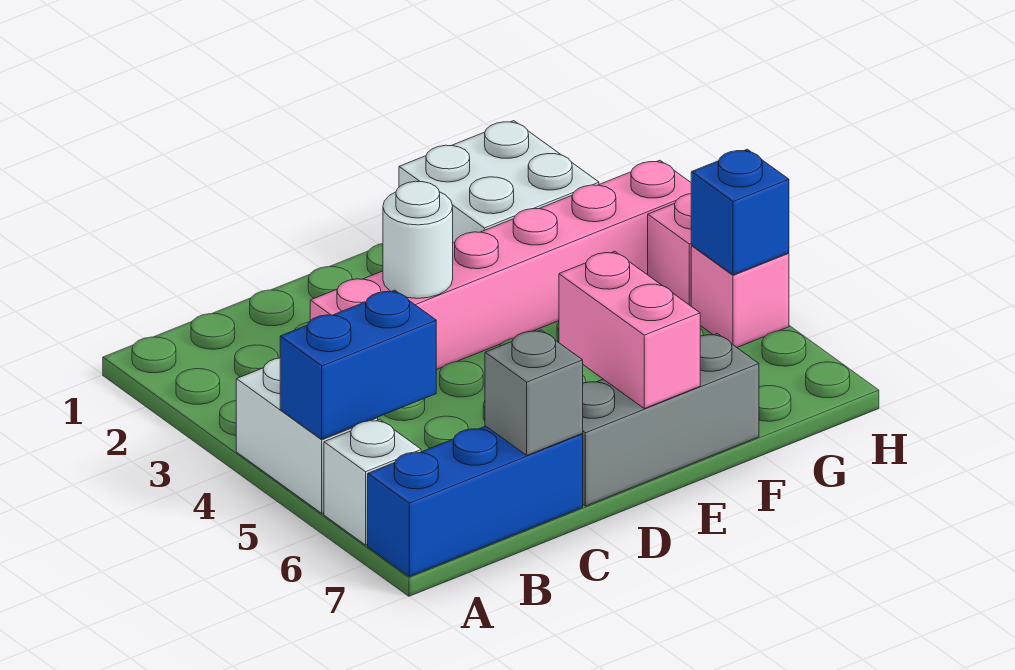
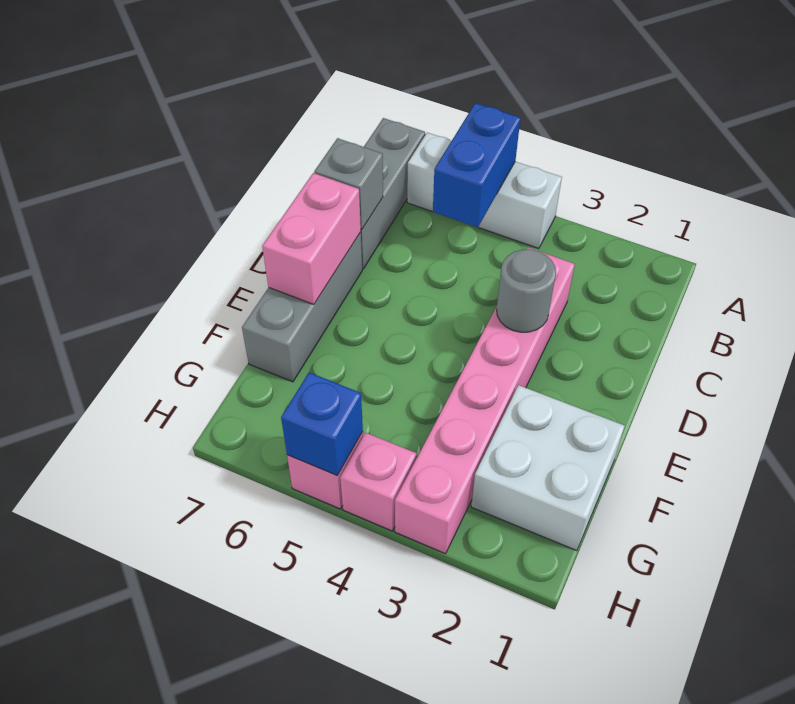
blue 1x3 brick [368,426,583,577] -> grey 1x3 brick [361,118,425,269]
white 1x1 round brick [383,181,453,298] -> grey 1x1 round brick [497,249,556,332]
pink 1x2 brick [559,251,700,408] -> pink 1x2 brick turned to [262,173,361,304]

